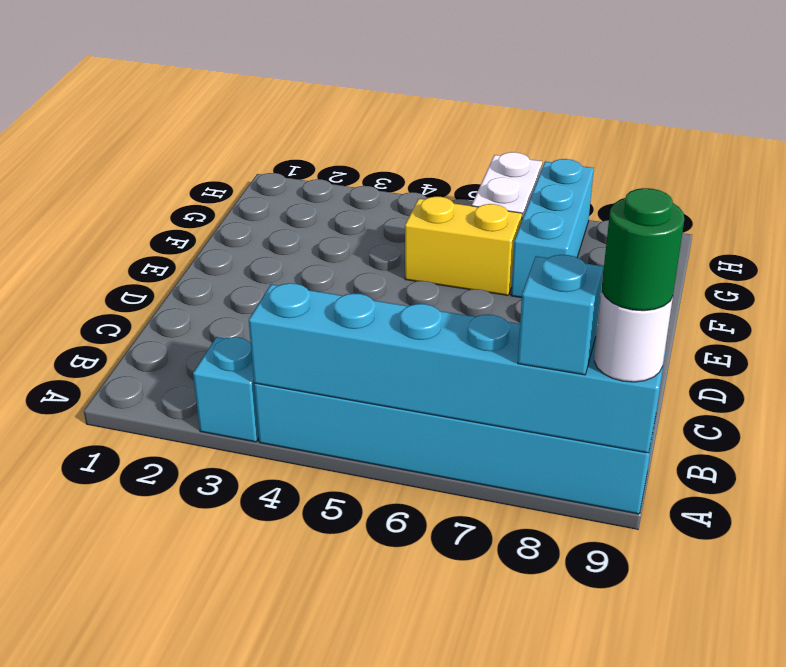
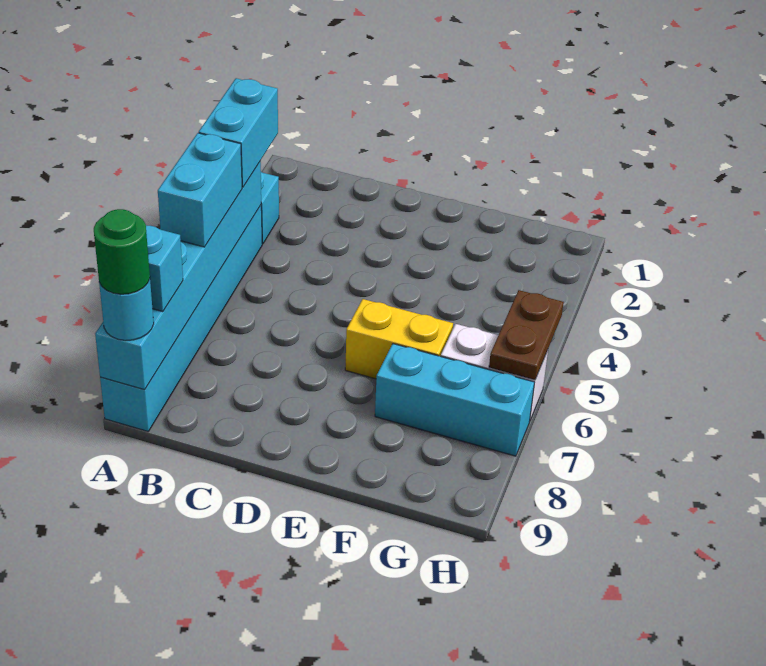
none -> cyan 1x2 brick [199,78,278,187]
none -> cyan 1x2 brick [158,133,242,247]
white 1x1 round brick [594,289,673,382] -> cyan 1x1 round brick [99,279,154,341]
yellow 1x2 brick [405,197,522,295] -> yellow 1x2 brick turned to [345,299,453,379]
none -> brown 1x2 plate [489,290,564,380]

